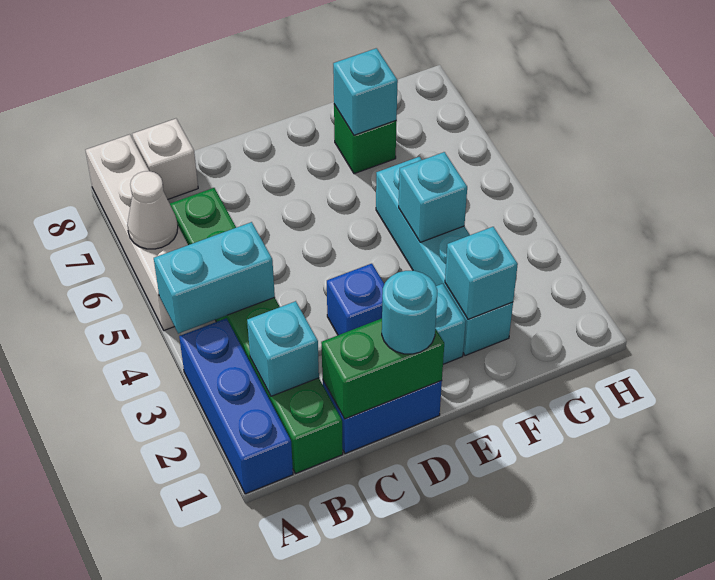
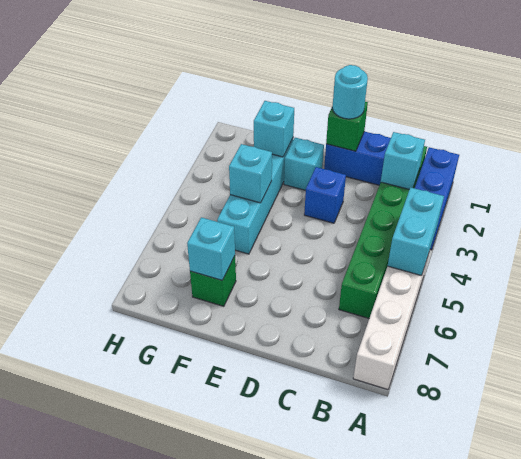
cyan 1x2 brick [154,222,275,334] -> cyan 1x2 brick turned to [388,187,444,276]
white 1x1 cone [127,171,178,249] -> none
white 1x1 brick [132,119,198,199] -> none
green 1x2 brick [321,319,444,419] -> green 1x1 brick [326,102,368,151]

